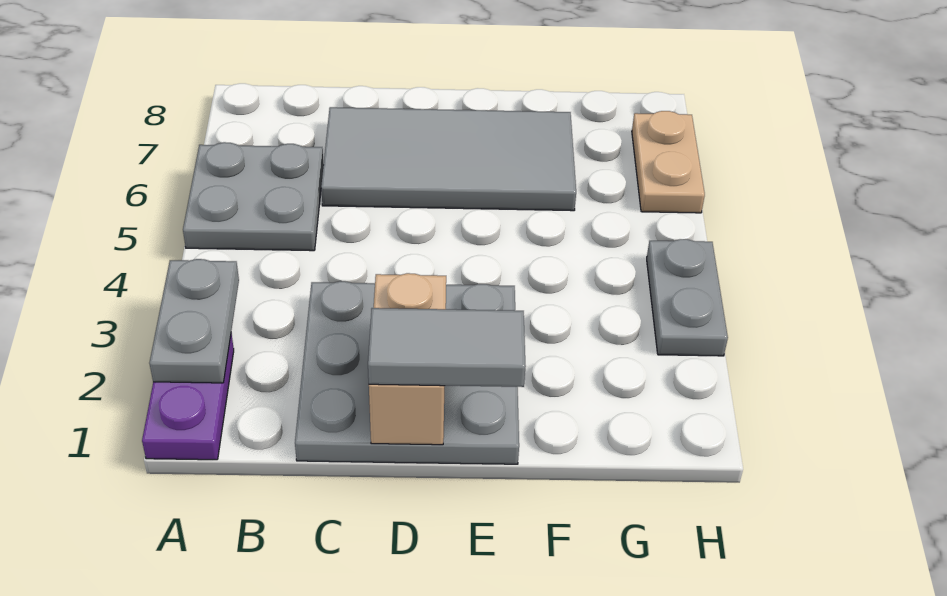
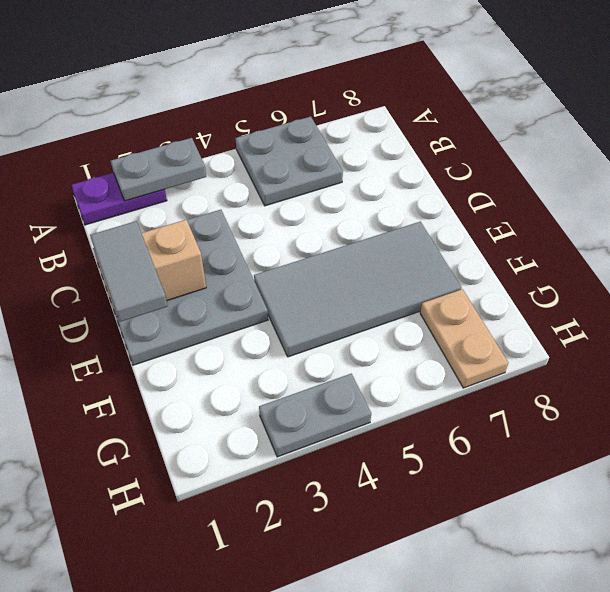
grey 2x4 tile [321,107,576,211] -> grey 2x4 tile turned to [254,222,461,357]
tan 1x2 plate [632,111,705,213] -> tan 1x2 plate turned to [420,289,508,388]

